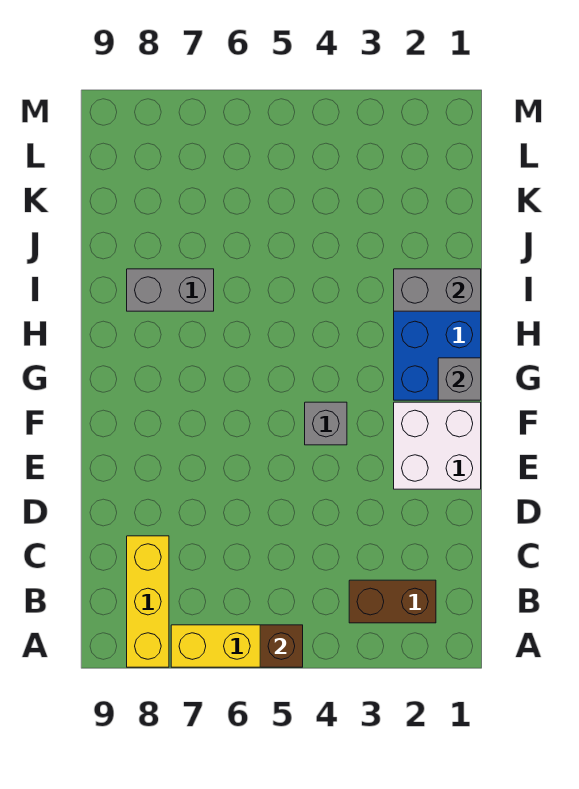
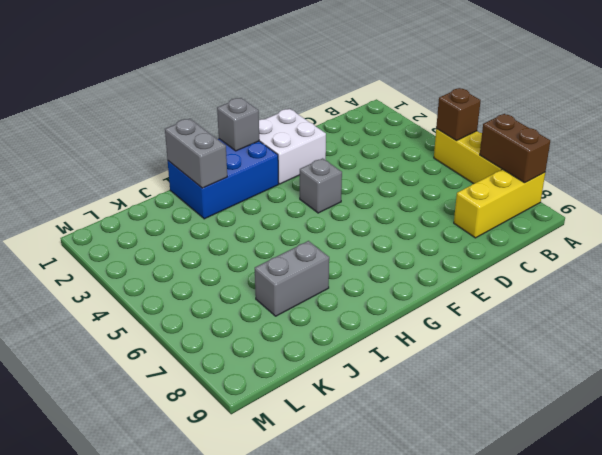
brown 1x2 brick [349,580,436,623] -> brown 1x2 brick moved to [480,114,550,183]
grey 1x2 brick [127,269,214,311] -> grey 1x2 brick turned to [255,241,329,316]

